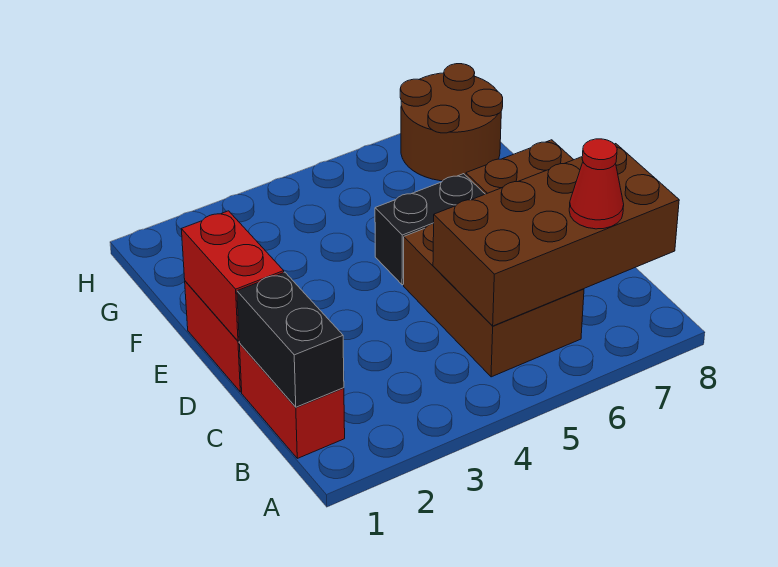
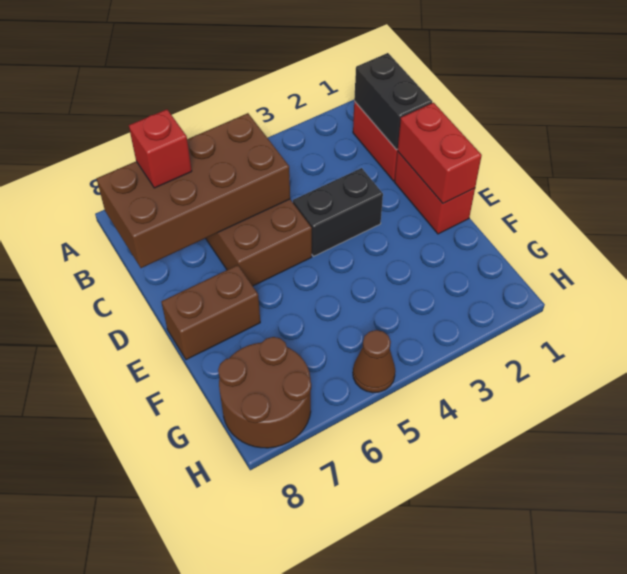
red 1x1 cone [569,139,624,229] -> red 1x1 brick [129,109,192,188]
black 1x2 brick [375,174,485,285] -> black 1x2 brick moved to [293,168,383,256]
none -> brown 1x1 cone [353,330,395,393]

